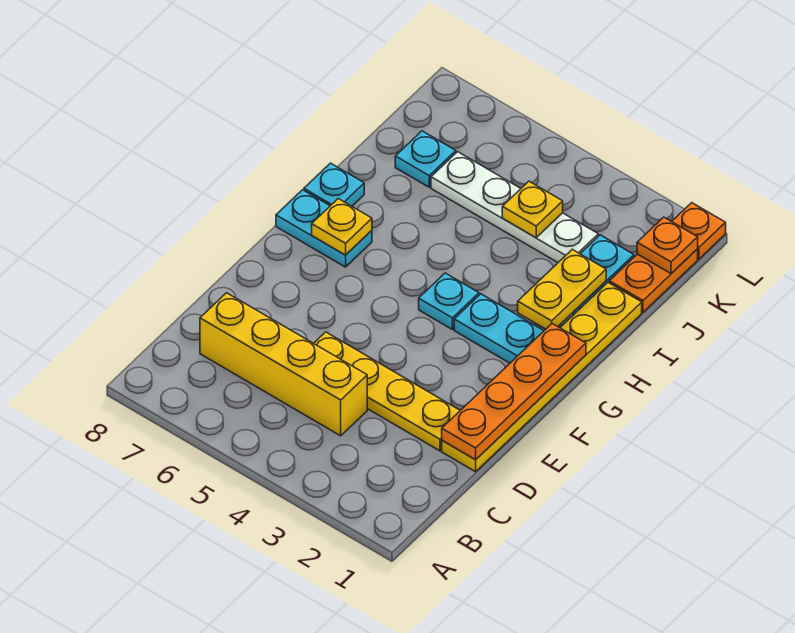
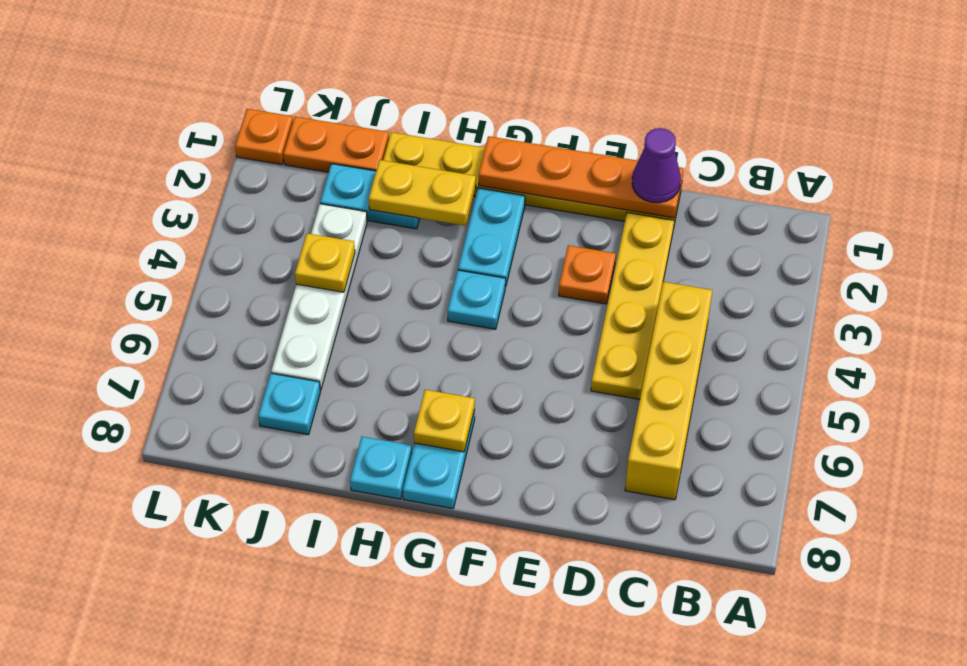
none -> purple 1x1 cone [632,128,681,203]
orange 1x1 plate [637,217,698,273] -> orange 1x1 plate moved to [559,245,616,304]

